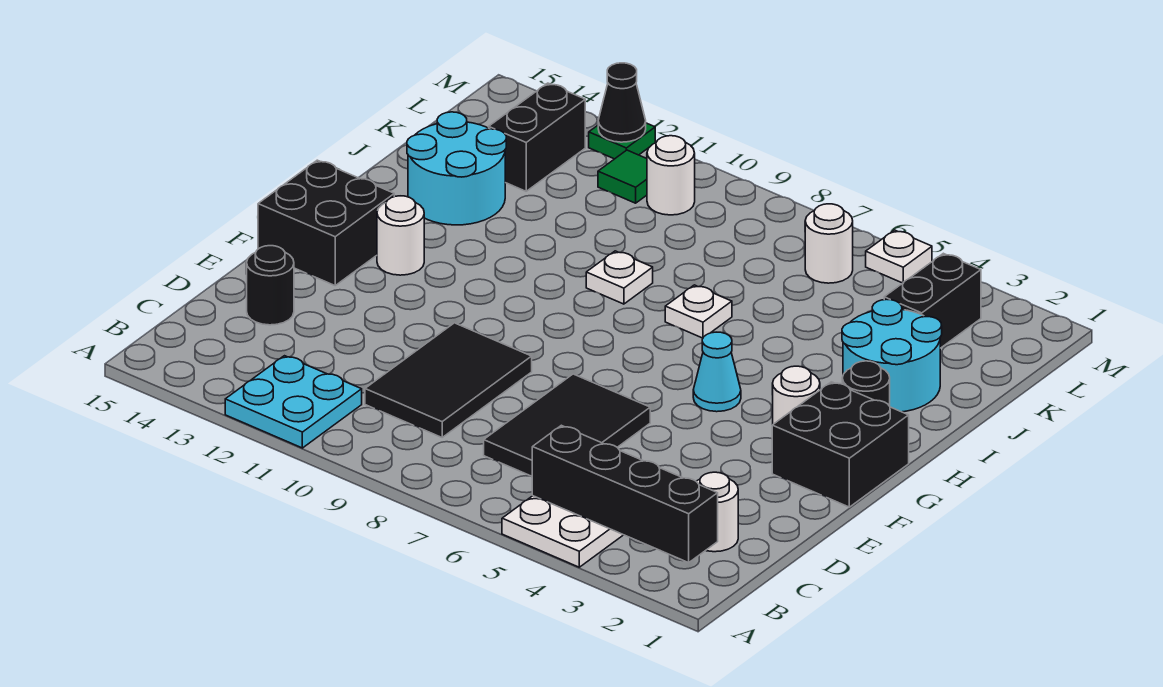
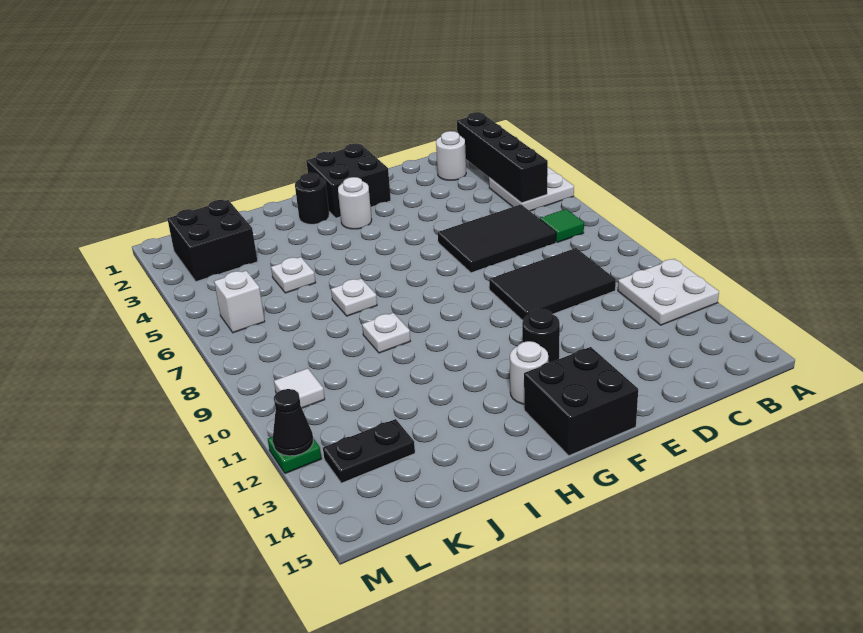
cyan 2x2 plate [225,356,362,448] -> white 2x2 plate [618,259,719,325]
black 1x1 round brick [247,246,294,325] -> black 1x1 round brick moved to [522,309,560,362]
cyan 1x1 cone [693,332,741,412] -> none
cyan 2x2 round brick [842,299,942,412] -> none
cyan 2x2 round brick [407,112,506,225] -> none
black 1x2 brick [884,253,981,348] -> black 2x2 brick [167,200,258,281]
black 1x2 brick [489,83,585,191] -> black 1x2 plate [323,419,415,483]
white 1x1 round brick [805,204,853,283] -> white 1x1 brick [214,271,265,333]
white 1x1 round brick [647,136,695,215] -> white 1x1 tile [274,368,325,408]
green 1x1 tile [598,150,647,203] -> green 1x1 tile moved to [540,209,584,242]
white 1x1 plate [866,230,932,283] -> white 1x1 plate moved to [271,257,315,293]

